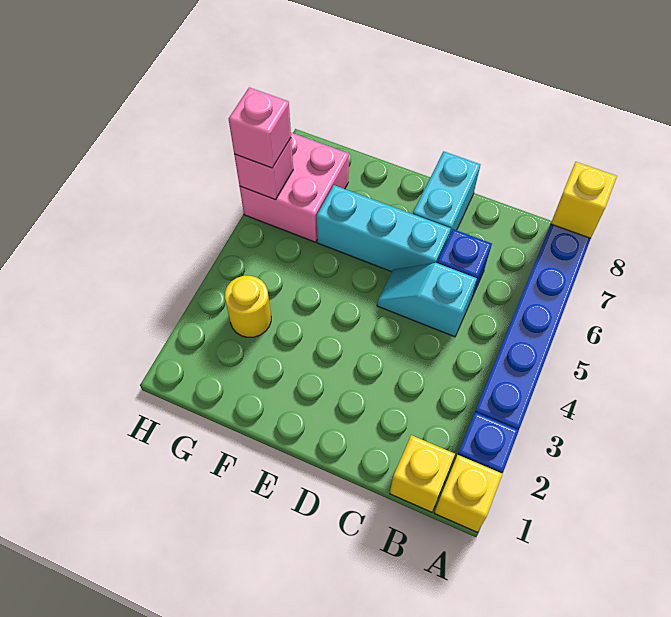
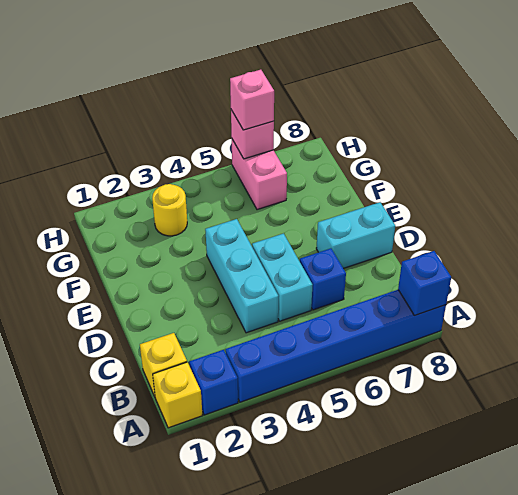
yellow 1x1 brick [551,162,617,238] -> blue 1x1 brick [398,251,451,315]
cyan 1x2 slope [377,263,477,337] -> cyan 1x2 brick [252,233,312,321]
cyan 1x3 brick [316,185,451,272] -> cyan 1x3 brick moved to [205,219,278,333]
pink 2x2 brick [240,133,349,242] -> pink 1x2 brick [232,140,287,210]

